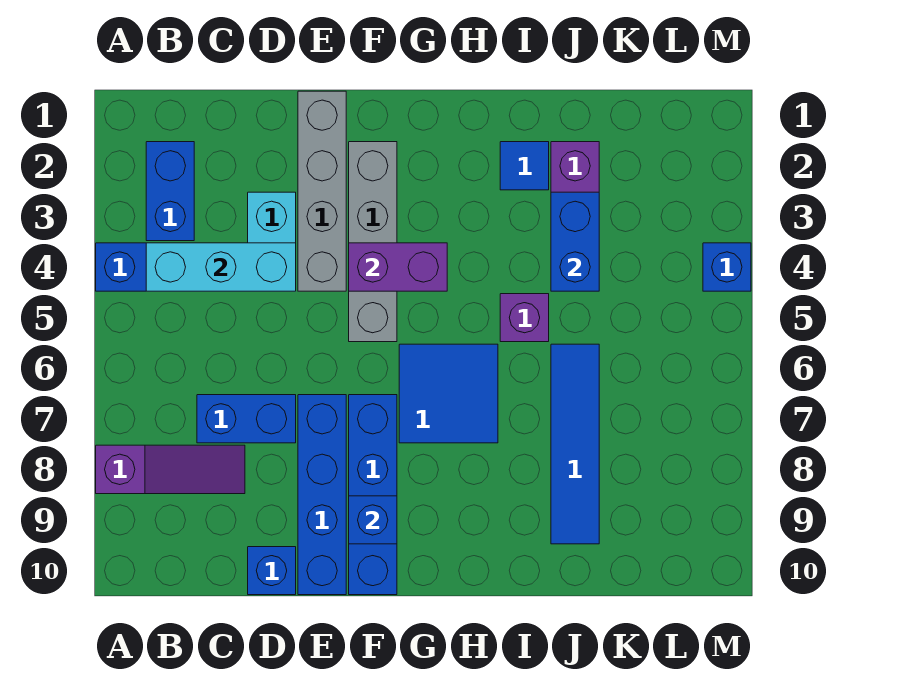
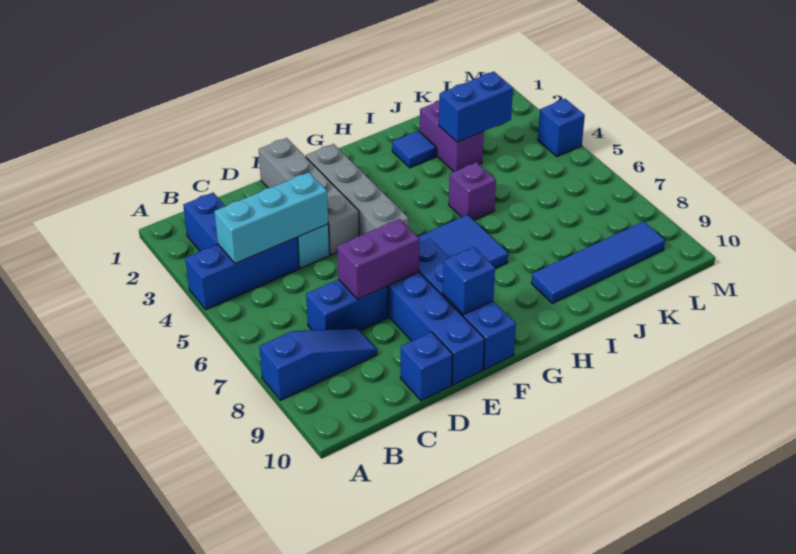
purple 1x3 slope [96,445,245,494] -> blue 1x3 slope [259,328,377,400]
purple 1x2 brick [349,243,447,291] -> purple 1x2 brick moved to [337,219,419,299]
blue 1x2 brick [551,192,599,291] -> blue 1x2 brick turned to [439,72,513,142]
blue 1x4 tile [551,344,599,544] -> blue 1x4 tile turned to [531,221,665,303]

